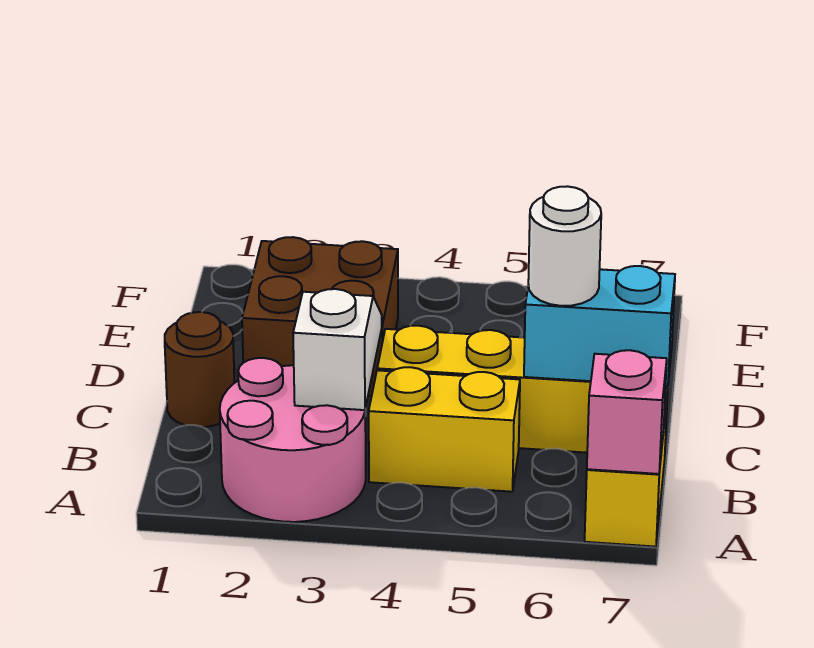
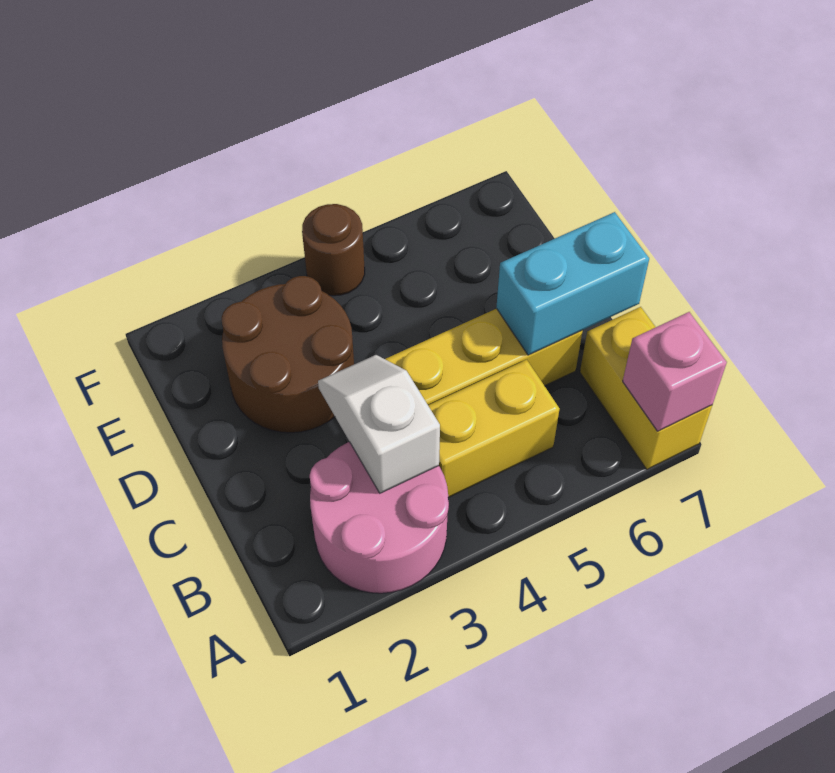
brown 1x1 round brick [165,312,234,427] -> brown 1x1 round brick moved to [302,204,365,296]
white 1x1 round brick [528,186,601,306] -> none
brown 2x2 brick [242,237,398,396] -> brown 2x2 round brick [222,276,354,433]

